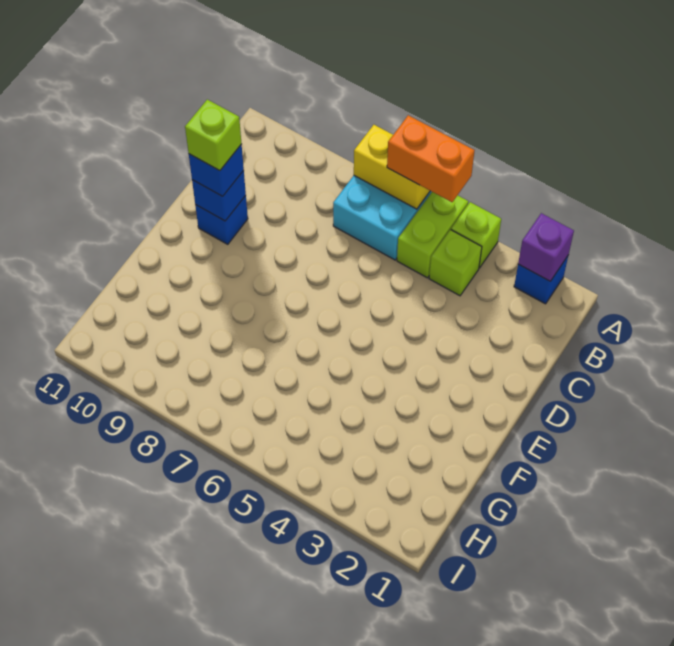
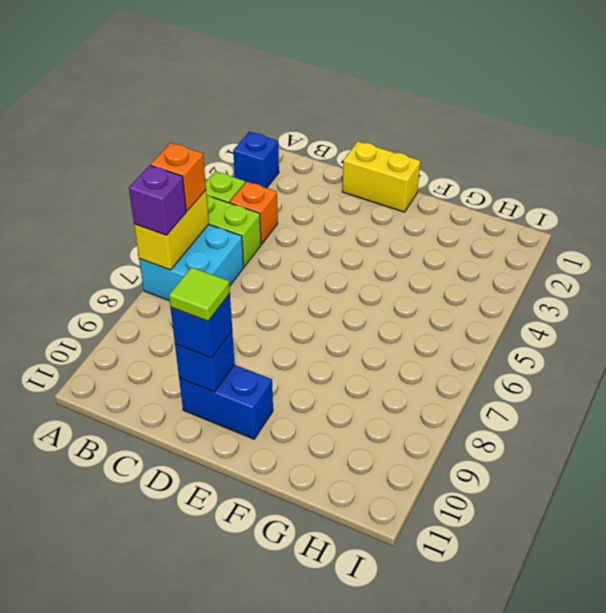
purple 1x1 brick [518,213,574,281] -> purple 1x1 brick moved to [129,165,186,235]
orange 1x2 brick [387,115,475,202] -> orange 1x1 brick [151,143,206,211]
lime 1x1 brick [429,230,482,296] -> orange 1x1 brick [230,182,278,244]
none -> yellow 1x2 brick [342,142,420,212]
blue 1x1 brick [195,196,248,244] -> blue 1x2 brick [179,365,273,439]
lime 1x1 brick [185,99,242,171] -> lime 1x1 tile [169,267,230,321]

